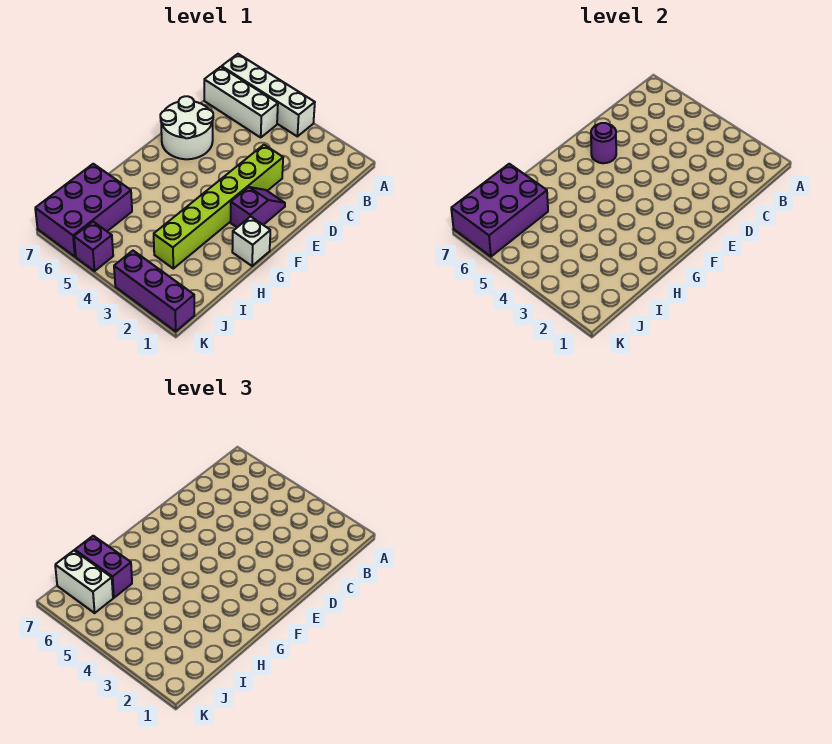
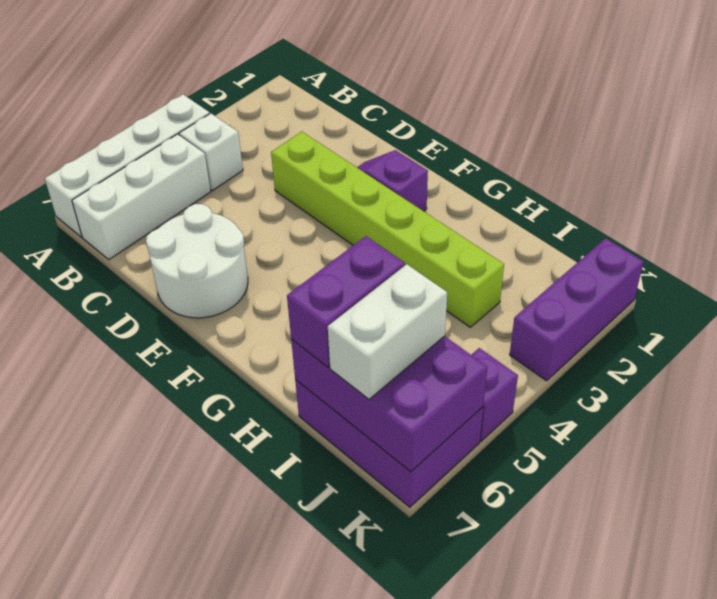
purple 1x1 round brick [591,123,616,163] -> none
white 1x1 brick [232,216,270,266] -> white 1x1 brick moved to [179,113,243,191]

